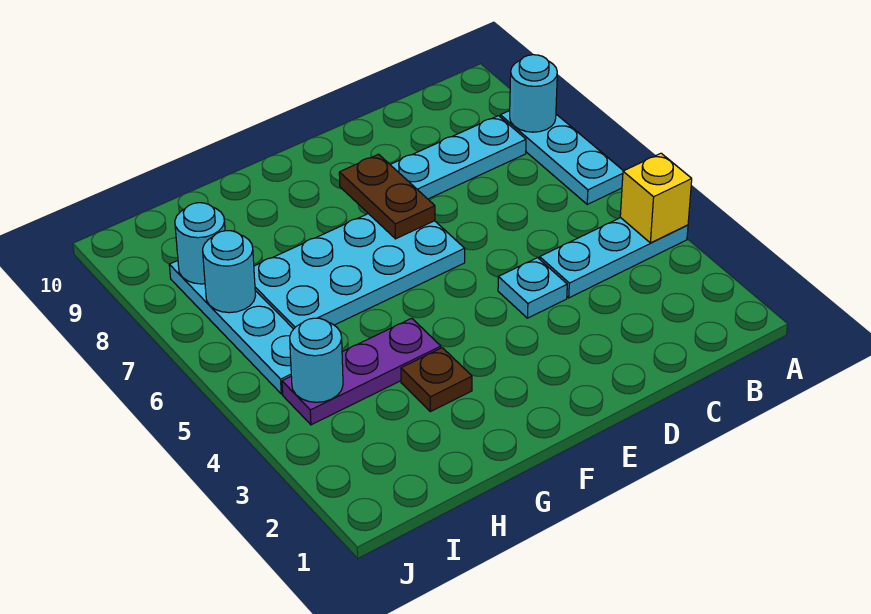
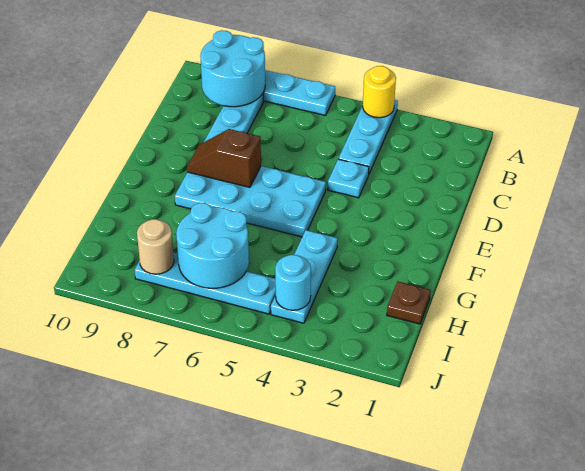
yellow 1x1 brick [620,153,692,243] -> yellow 1x1 round brick [363,66,396,118]
cyan 1x1 round brick [510,55,557,132] -> cyan 2x2 round brick [200,30,265,107]
cyan 2x4 plate [254,214,465,329] -> cyan 2x4 plate turned to [175,166,326,237]
brown 1x2 plate [339,154,435,239] -> brown 1x2 slope [187,129,261,188]
brown 1x1 plate [401,348,472,412] -> brown 1x1 plate moved to [387,281,431,324]
purple 1x3 plate [282,318,441,425] -> cyan 1x3 plate [271,230,338,323]
cyan 1x1 round brick [203,231,256,313] -> cyan 2x2 round brick [176,203,249,288]
cyan 1x1 round brick [175,203,225,284] -> tan 1x1 round brick [137,219,174,274]

